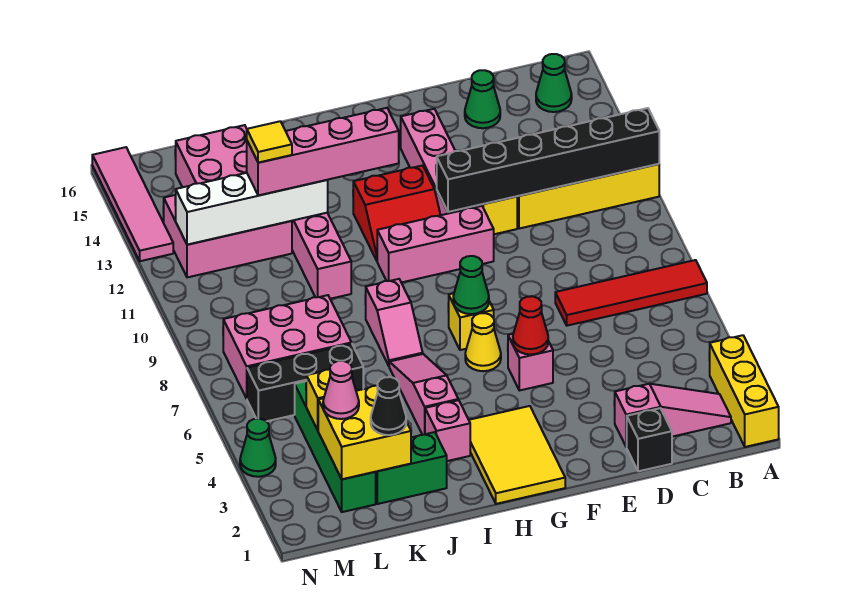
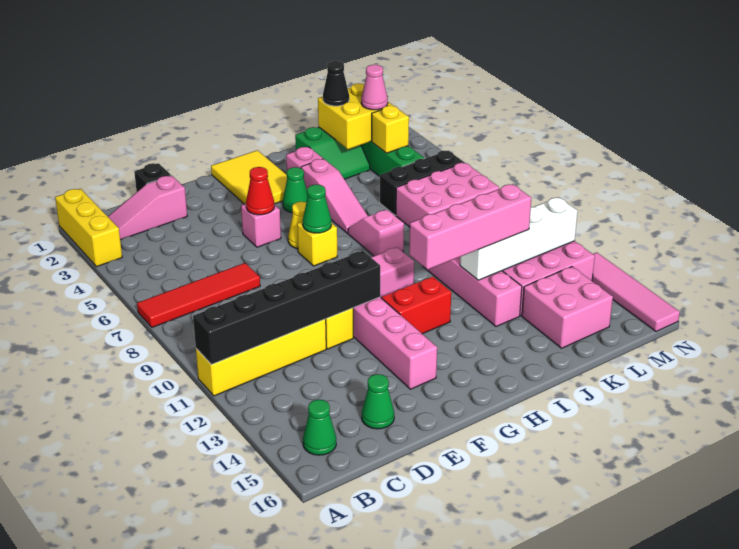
yellow 1x1 tile [247,121,292,163] -> none
green 1x1 cone [240,419,276,477] -> green 1x1 cone moved to [283,167,308,213]

